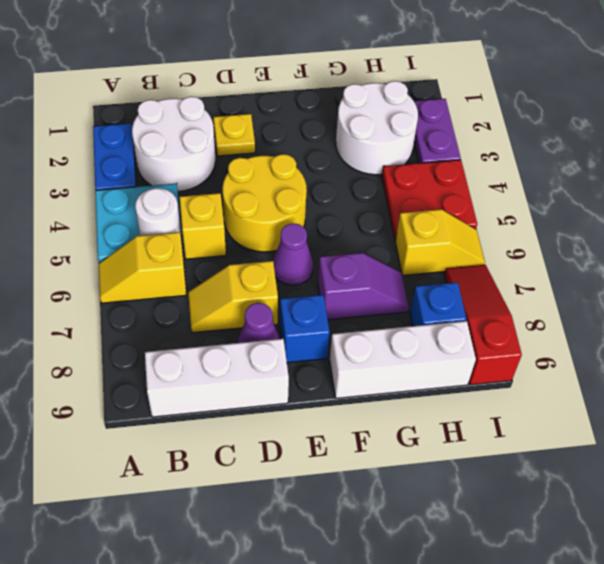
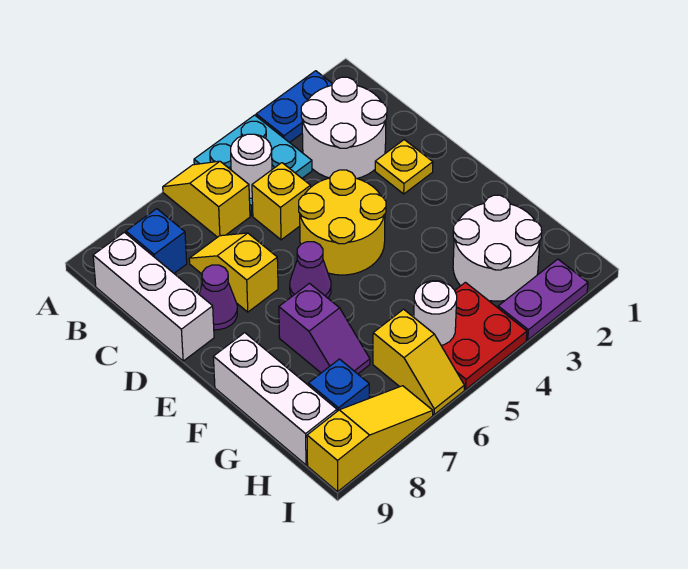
blue 1x1 brick [280,295,330,363] -> blue 1x1 brick moved to [126,209,187,273]
none -> white 1x1 round brick [414,281,457,345]
red 1x3 slope [444,265,522,385] -> yellow 1x3 slope [307,386,433,492]

